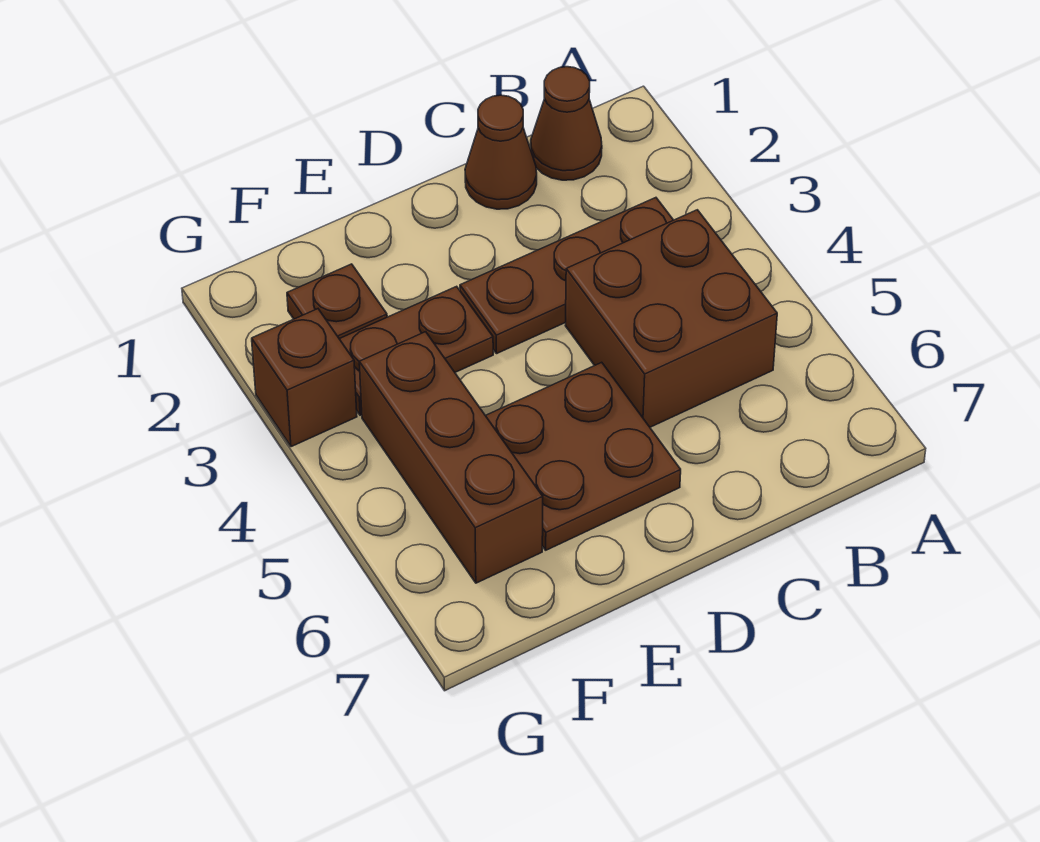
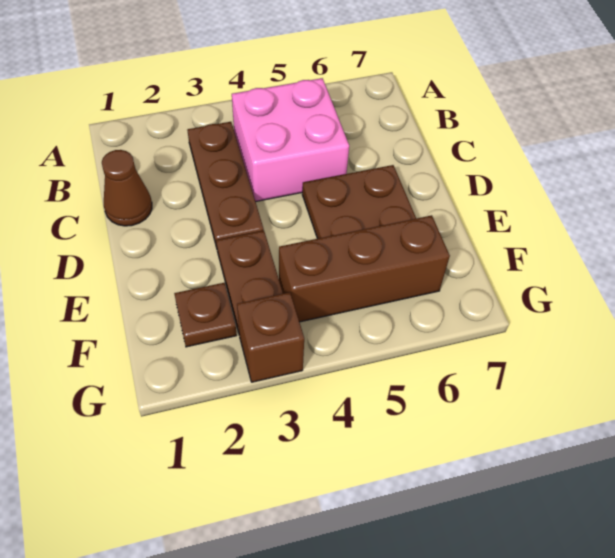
brown 1x1 cone [531,67,602,180] -> none
brown 2x2 brick [565,210,777,427] -> pink 2x2 brick [232,78,349,202]

